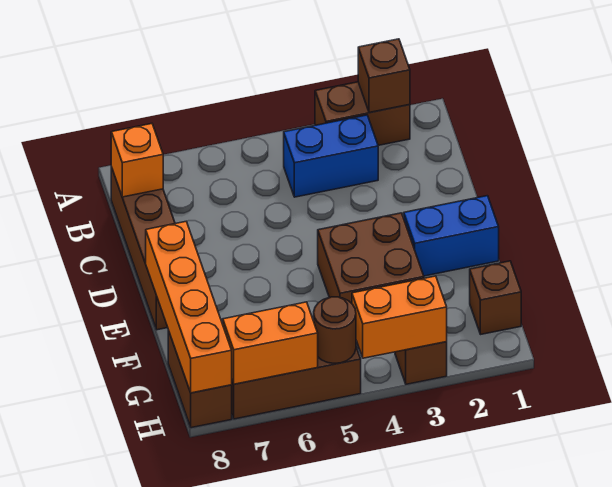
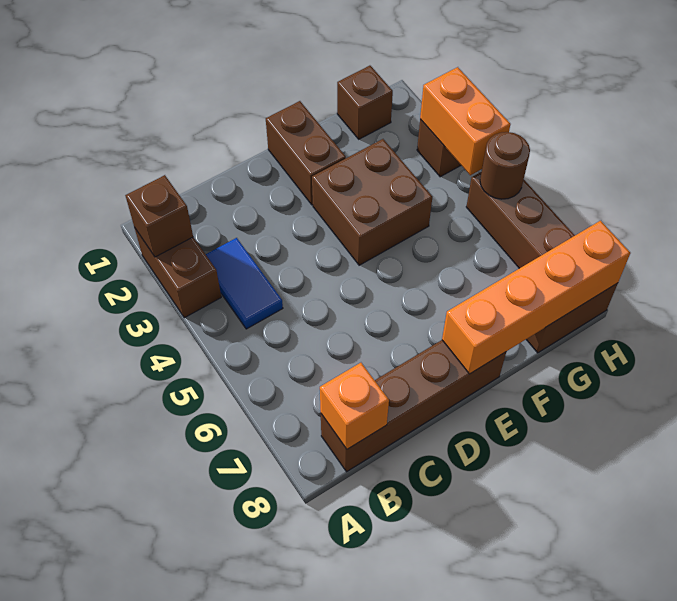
blue 1x2 brick [284,115,378,197] -> blue 1x2 tile [206,238,283,329]
blue 1x2 brick [404,196,499,276] -> brown 1x2 brick [266,101,346,205]
orange 1x2 brick [223,302,318,384] -> none

